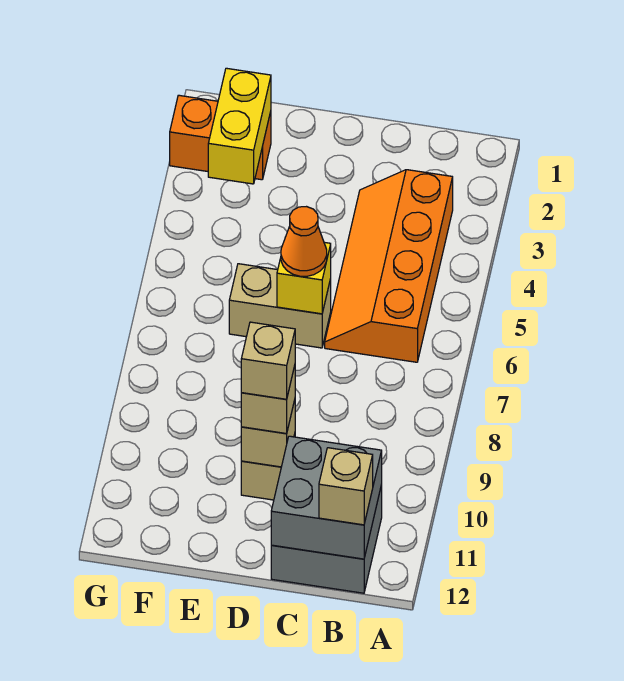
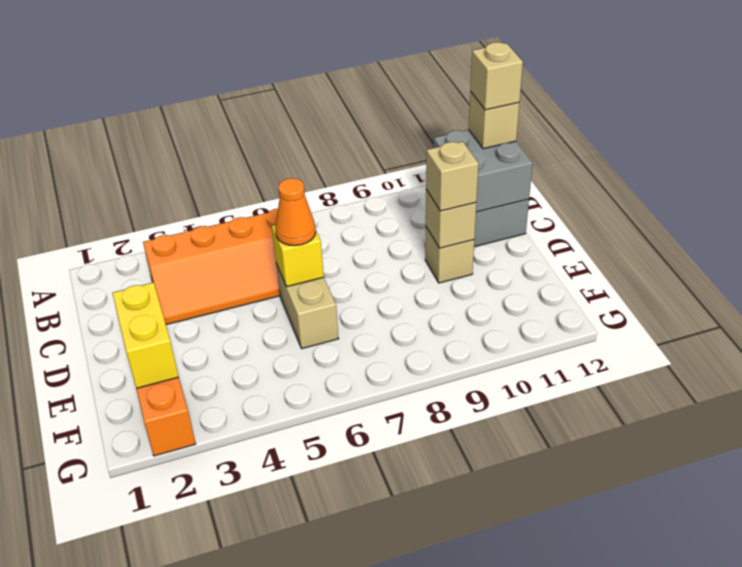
tan 1x1 brick [241,322,295,399] -> tan 1x1 brick moved to [470,42,523,110]
yellow 1x2 brick [208,68,271,184] -> yellow 1x2 brick turned to [112,283,179,388]

